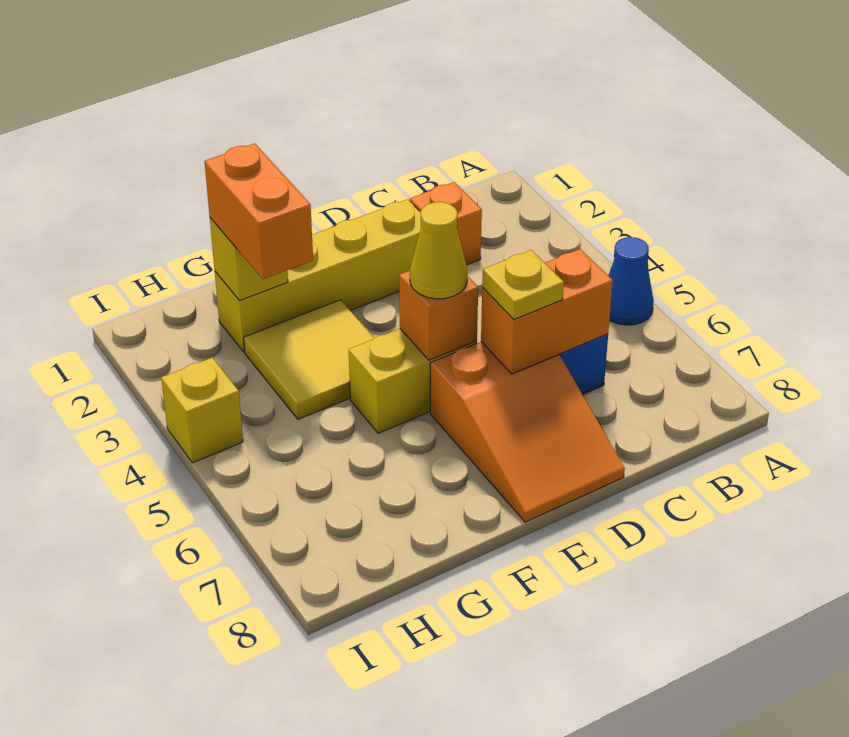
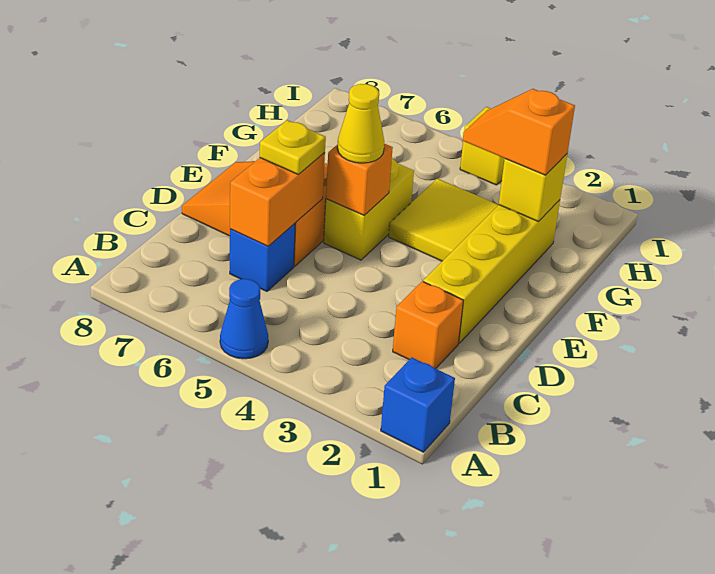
none -> blue 1x1 brick [381,358,455,452]
orange 1x2 brick [205,143,313,279] -> orange 1x2 slope [463,89,575,175]

